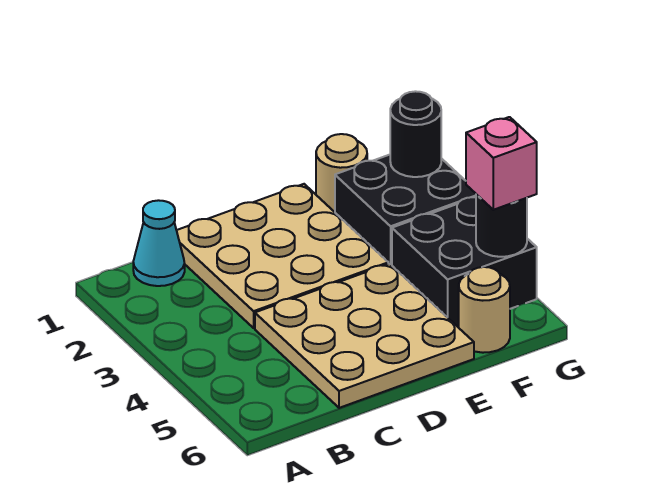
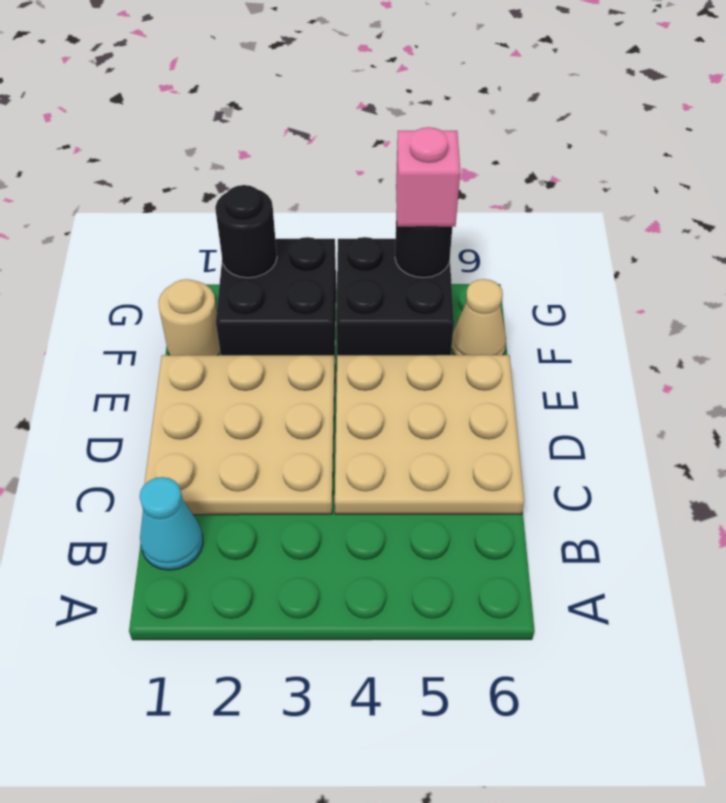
tan 1x1 round brick [459,267,510,353] -> tan 1x1 cone [452,279,506,355]

